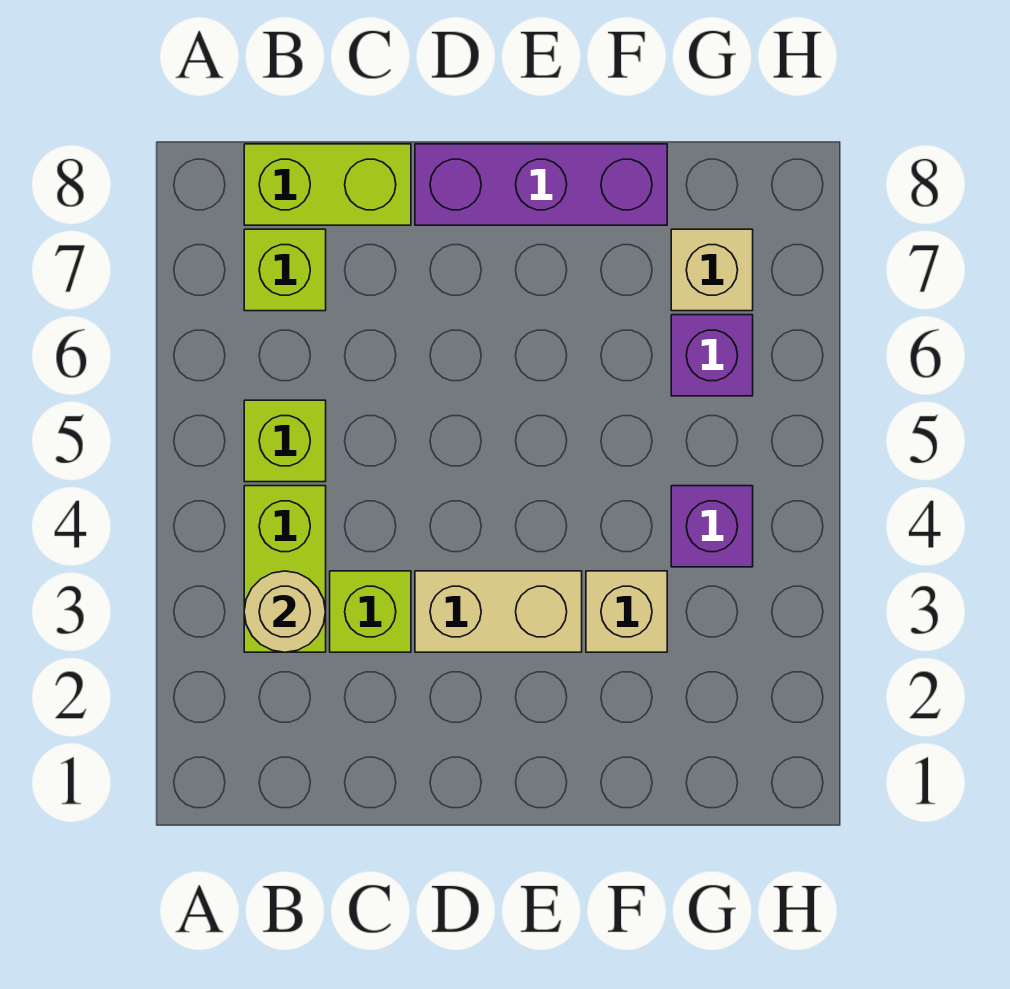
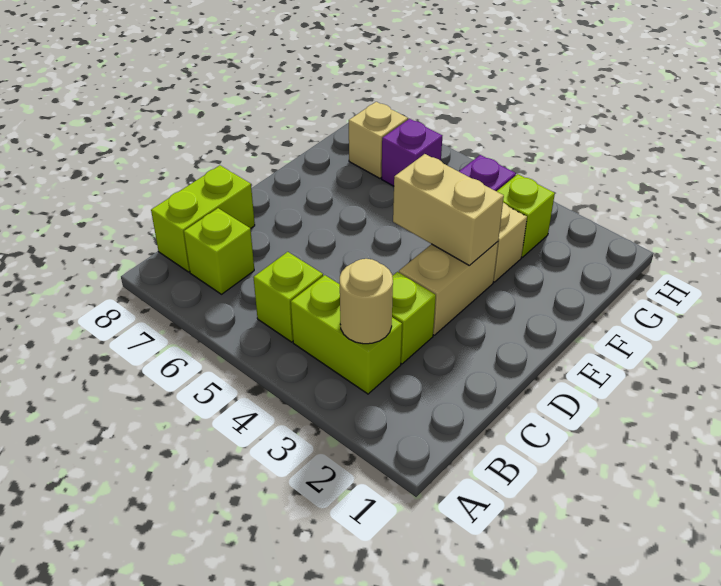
purple 1x3 brick [415,144,667,225] -> none
none -> tan 1x2 brick [393,154,504,266]
none -> lime 1x1 brick [497,174,555,257]

